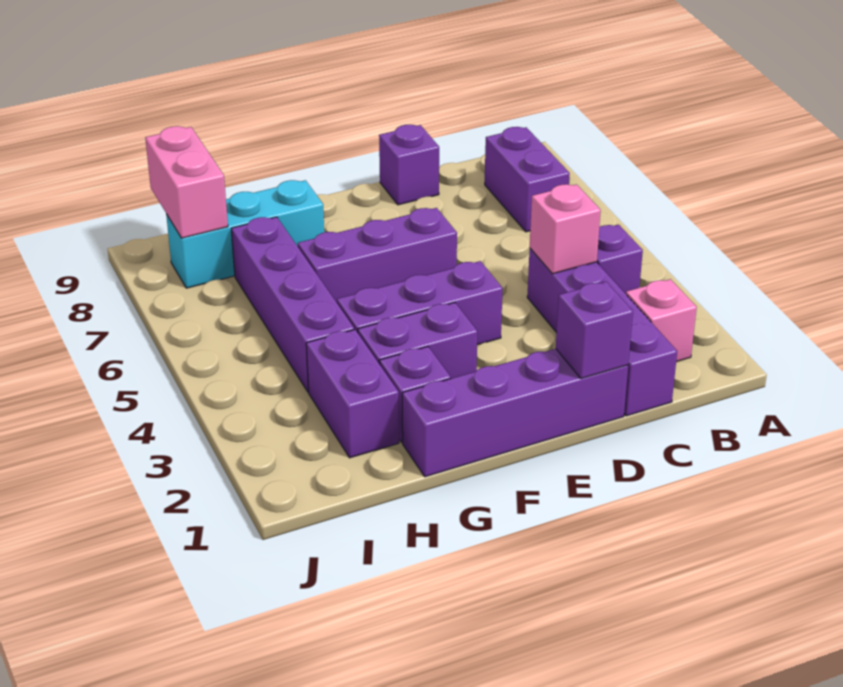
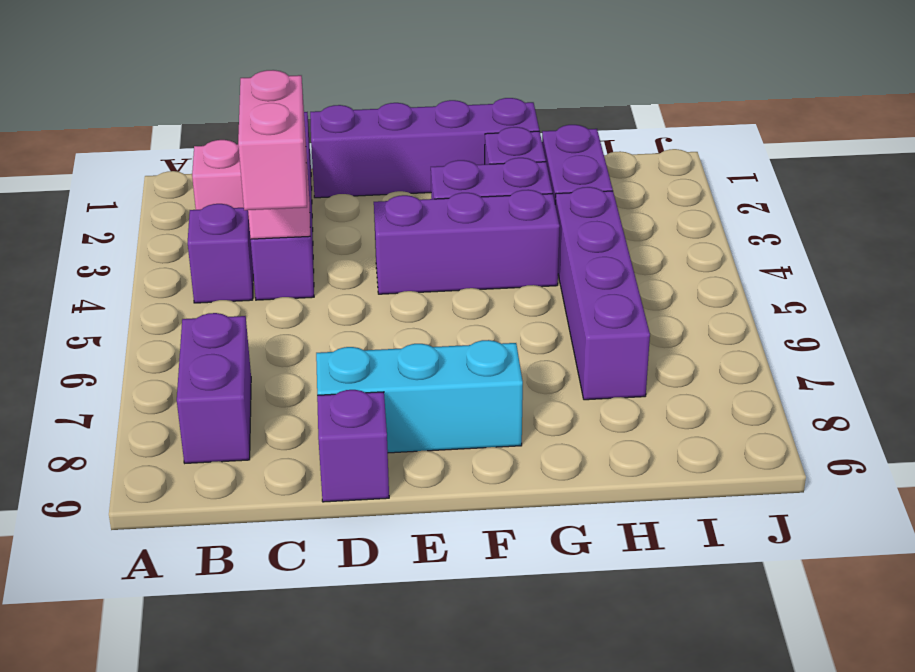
purple 1x1 brick [556,282,633,379] -> none
purple 1x3 brick [298,208,457,302] -> none
cyan 1x3 brick [166,180,324,288] -> cyan 1x3 brick moved to [316,340,523,453]
pink 1x2 brick [145,126,228,238] -> pink 1x2 brick moved to [238,70,307,210]

